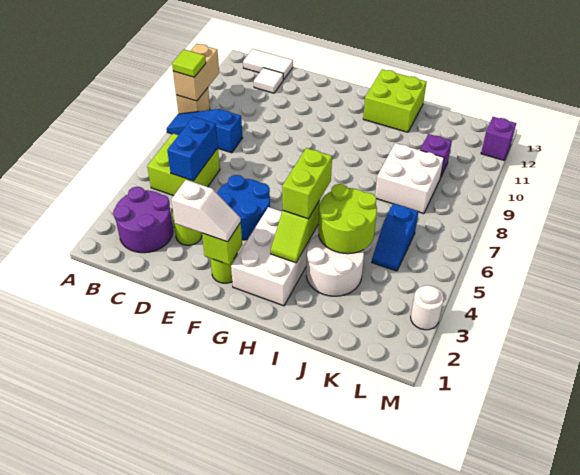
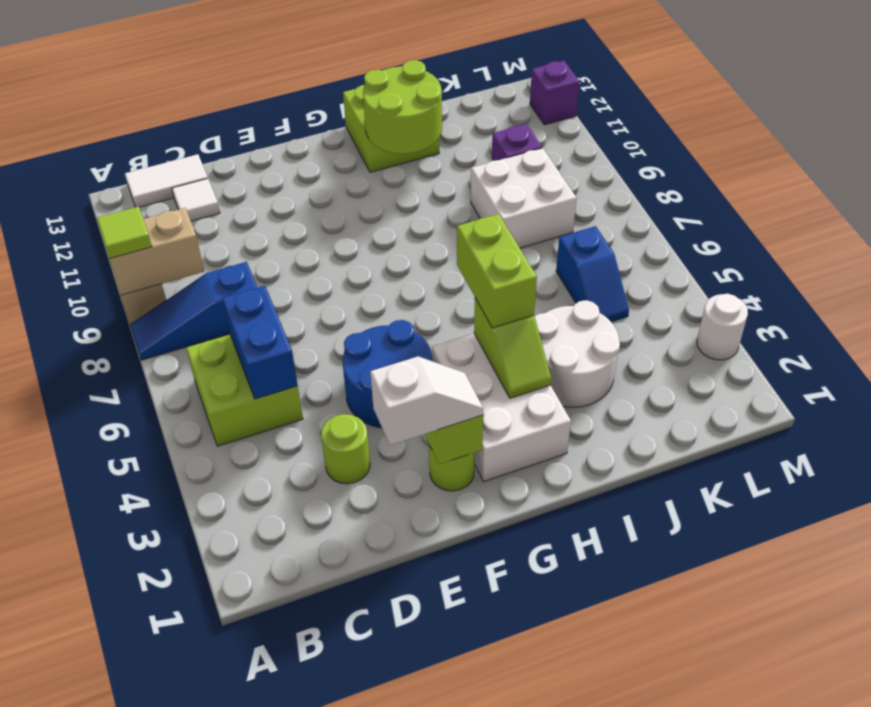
tan 1x2 brick [173,44,219,101] -> tan 1x2 brick turned to [110,208,204,295]
purple 2x2 round brick [113,187,173,253] -> none
lime 2x2 round brick [318,184,377,254] -> lime 2x2 round brick moved to [363,60,442,154]

